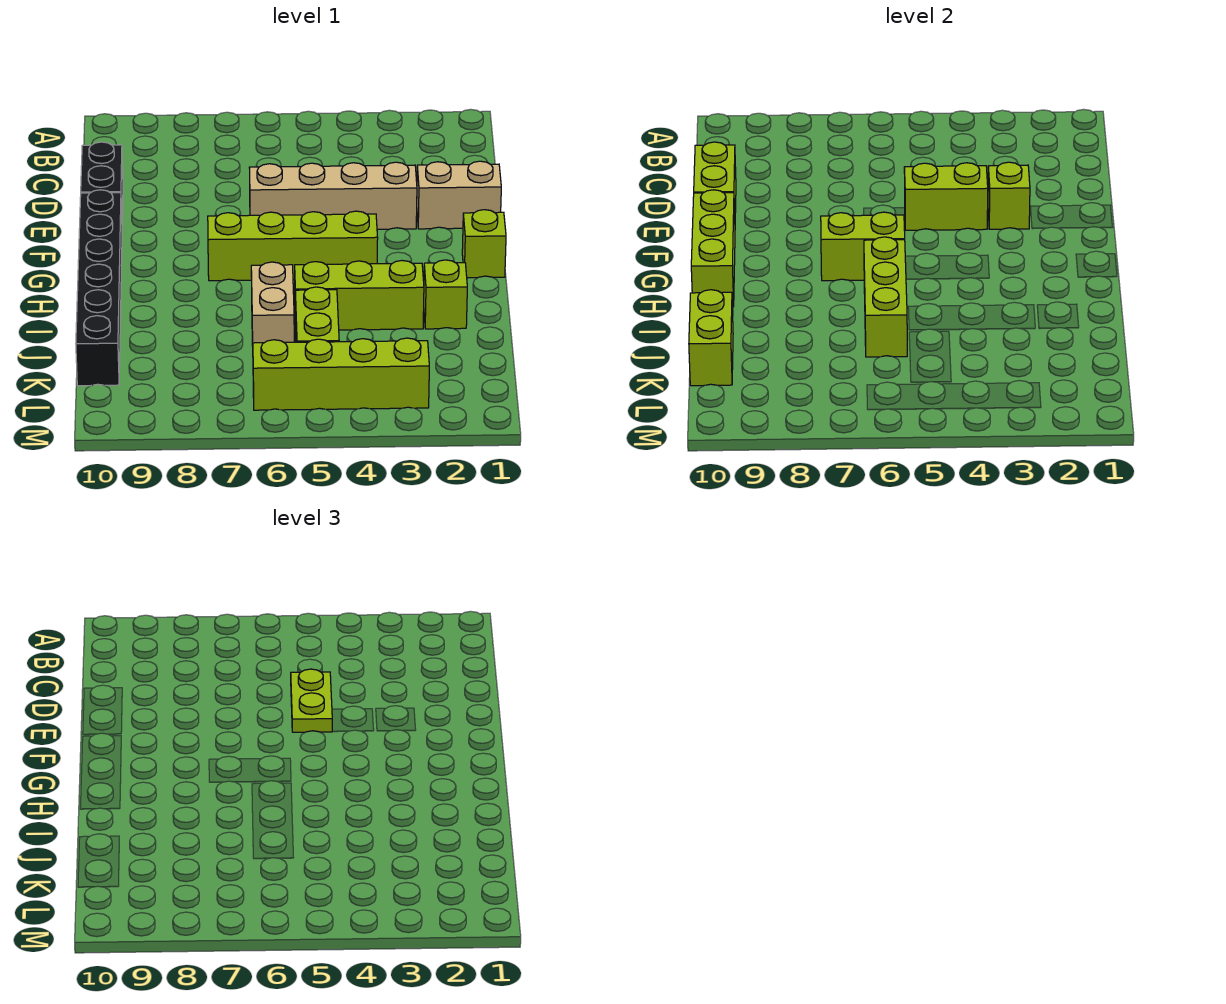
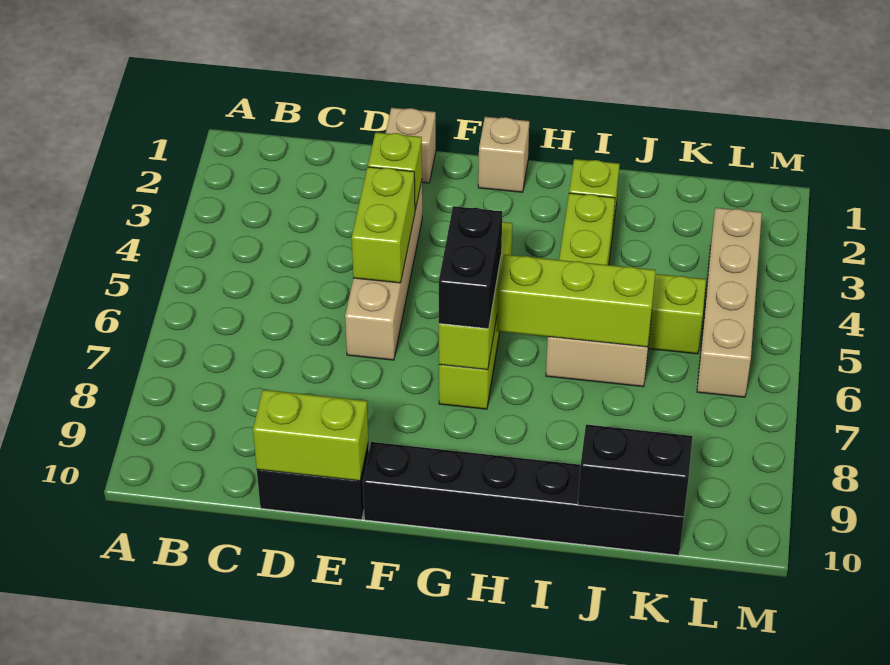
lime 1x2 plate [291,669,333,732] -> none
tan 1x2 brick [417,161,501,229] -> tan 1x1 brick [386,108,436,183]
lime 1x3 brick [691,190,735,307] -> none
lime 1x1 brick [462,210,506,278] -> tan 1x1 brick [478,117,529,192]
none -> black 1x2 brick [439,206,502,329]
lime 1x2 brick [689,290,733,386] -> black 1x2 brick [578,424,693,517]
lime 1x4 brick [253,338,429,410] -> tan 1x4 brick [697,208,762,397]

